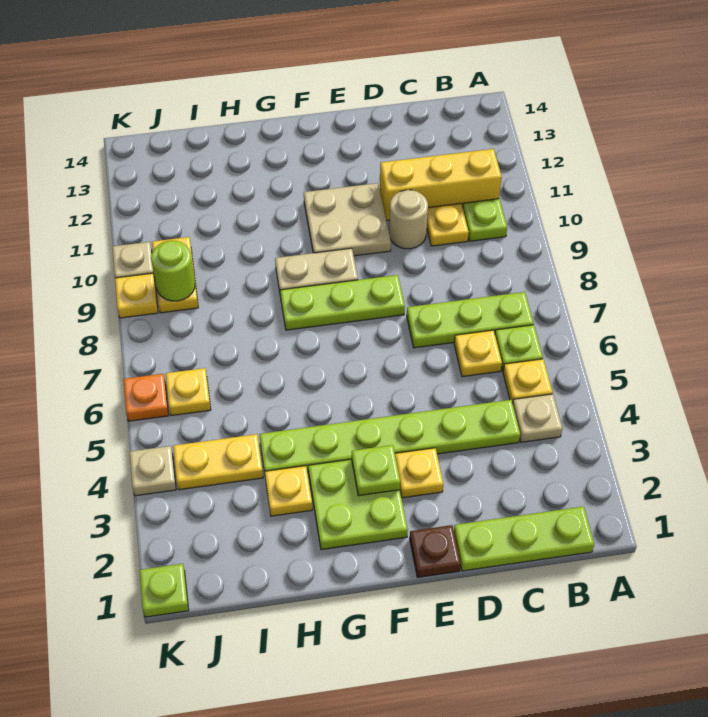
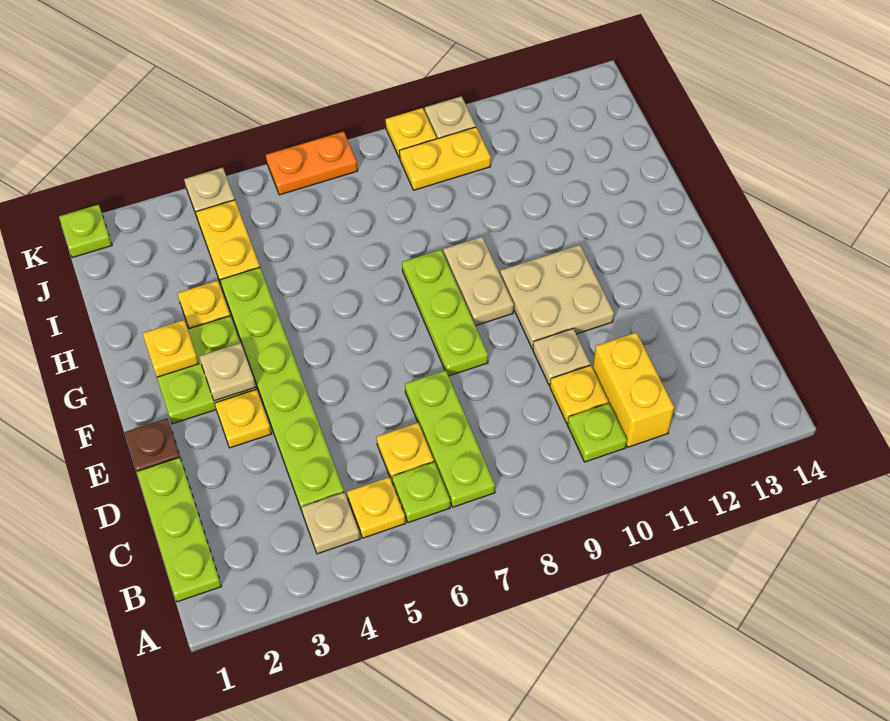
yellow 1x3 brick [380,149,502,221] -> yellow 1x2 brick [593,332,674,447]
tan 1x1 round brick [389,190,428,249] -> tan 1x1 plate [533,329,590,385]
lime 1x1 plate [352,445,400,496] -> tan 1x1 plate [199,343,256,401]
yellow 1x1 plate [166,368,211,416] -> yellow 1x1 plate moved to [142,320,199,377]
lime 1x1 round brick [151,241,195,301] -> none
orange 1x1 plate [123,374,169,421] -> orange 1x2 plate [266,131,358,195]

